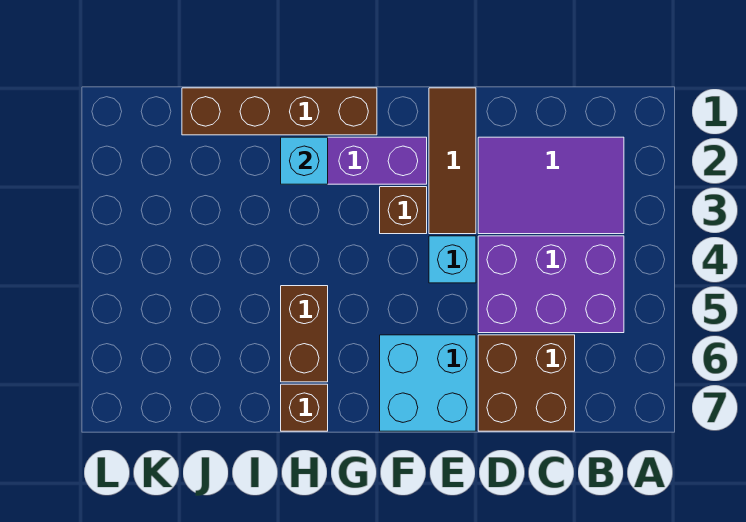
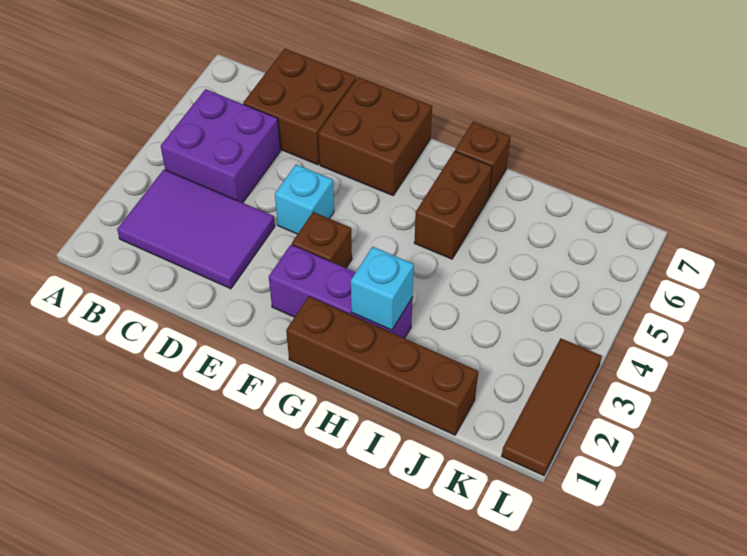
purple 2x3 brick [478,236,624,333] -> purple 2x2 brick [161,89,280,203]
brown 1x3 tile [429,88,476,234] -> brown 1x3 tile moved to [502,338,602,476]
cyan 2x2 brick [380,335,476,431] -> brown 2x2 brick [318,77,432,195]

